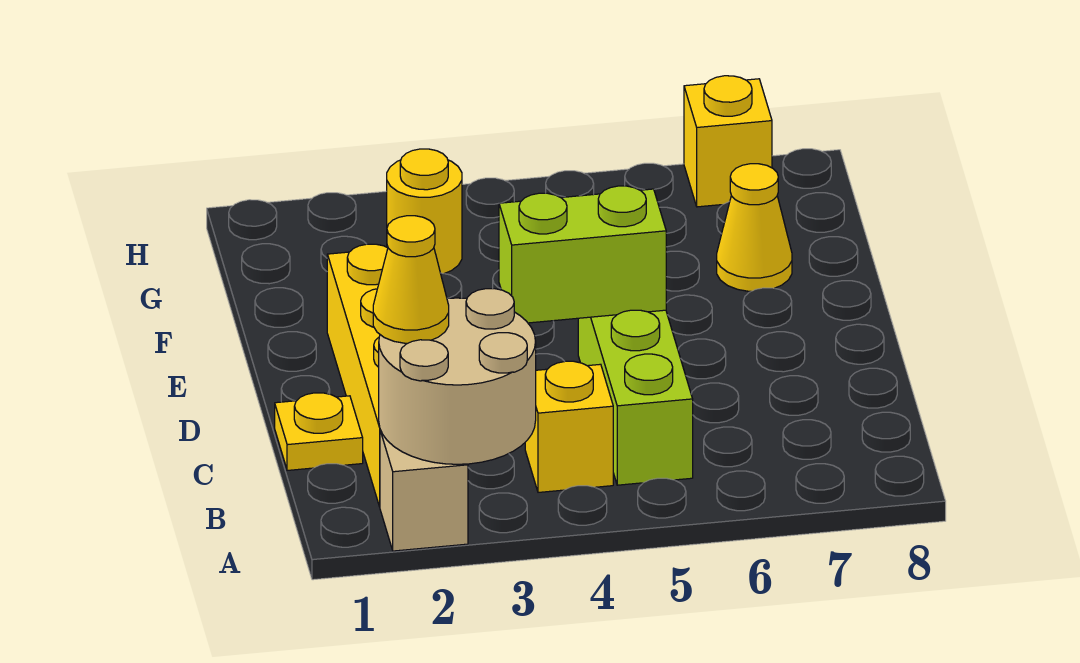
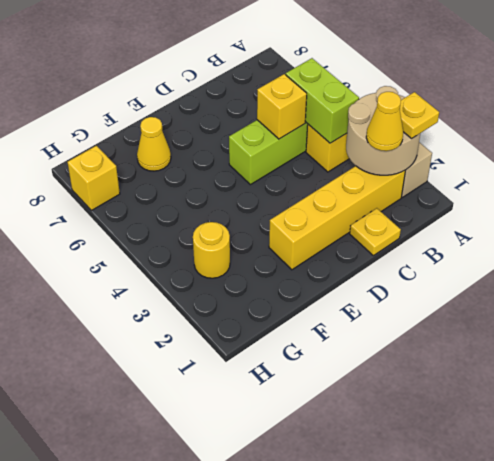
none -> yellow 1x1 plate [400,92,439,139]
none -> yellow 1x1 brick [257,74,307,139]
lime 1x2 brick [499,186,666,323] -> lime 1x2 brick moved to [286,58,359,143]

